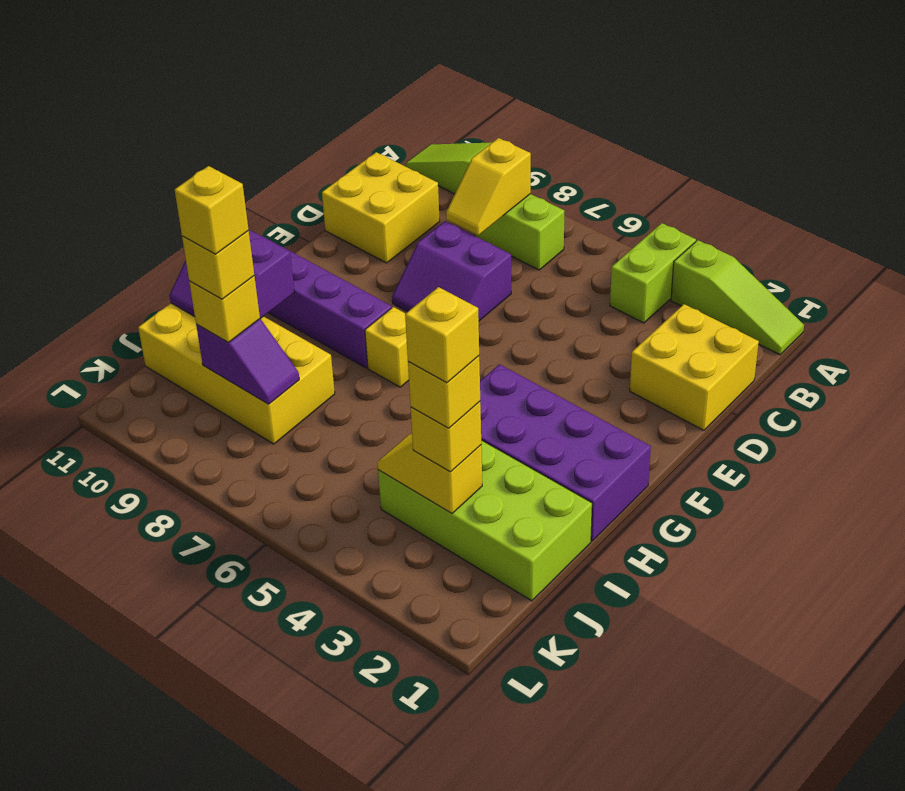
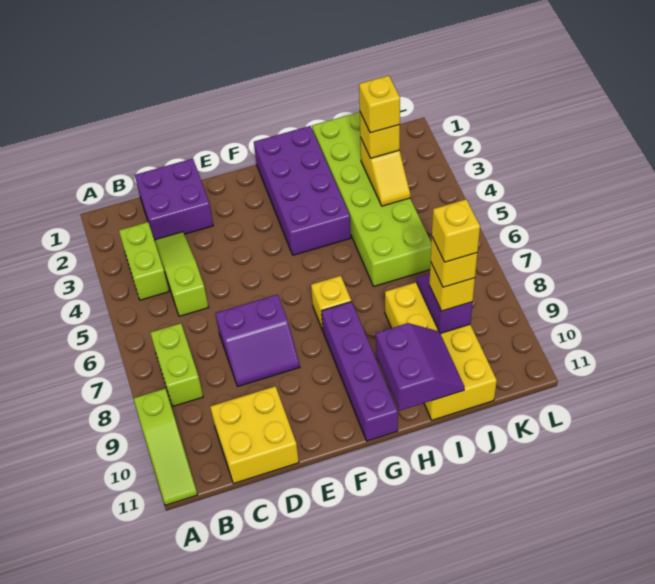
lime 1x3 slope [671,240,804,355] -> lime 1x3 slope moved to [154,232,209,316]
lime 1x2 brick [610,223,696,323] -> lime 1x2 brick turned to [119,222,169,300]
yellow 1x2 slope [446,138,531,235] -> none
yellow 2x2 brick [630,304,759,430] -> purple 2x2 brick [135,159,213,240]
purple 2x2 slope [392,221,511,321] -> purple 2x2 slope turned to [215,295,300,386]
lime 2x4 brick [378,440,592,601] -> lime 2x6 brick [312,112,431,286]
yellow 1x1 brick [405,287,479,383] -> none

